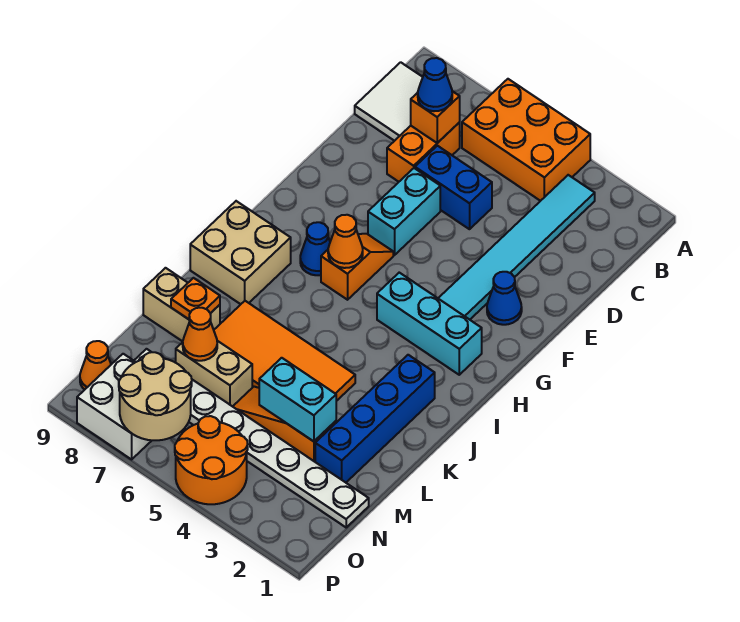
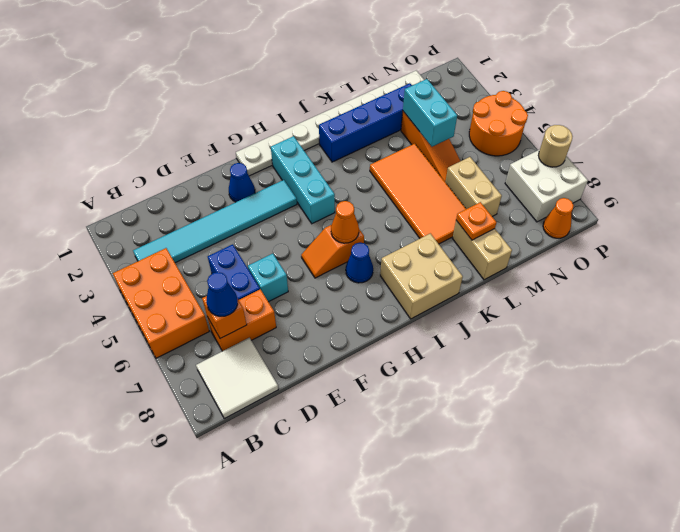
cyan 1x2 brick [368,168,440,255] -> cyan 1x1 brick [248,254,288,302]
orange 1x1 cone [183,308,217,361] -> none
white 1x8 plate [134,349,369,527] -> white 1x8 plate turned to [236,71,424,176]
tan 2x2 round brick [119,352,192,440] -> tan 1x1 round brick [538,125,573,167]

